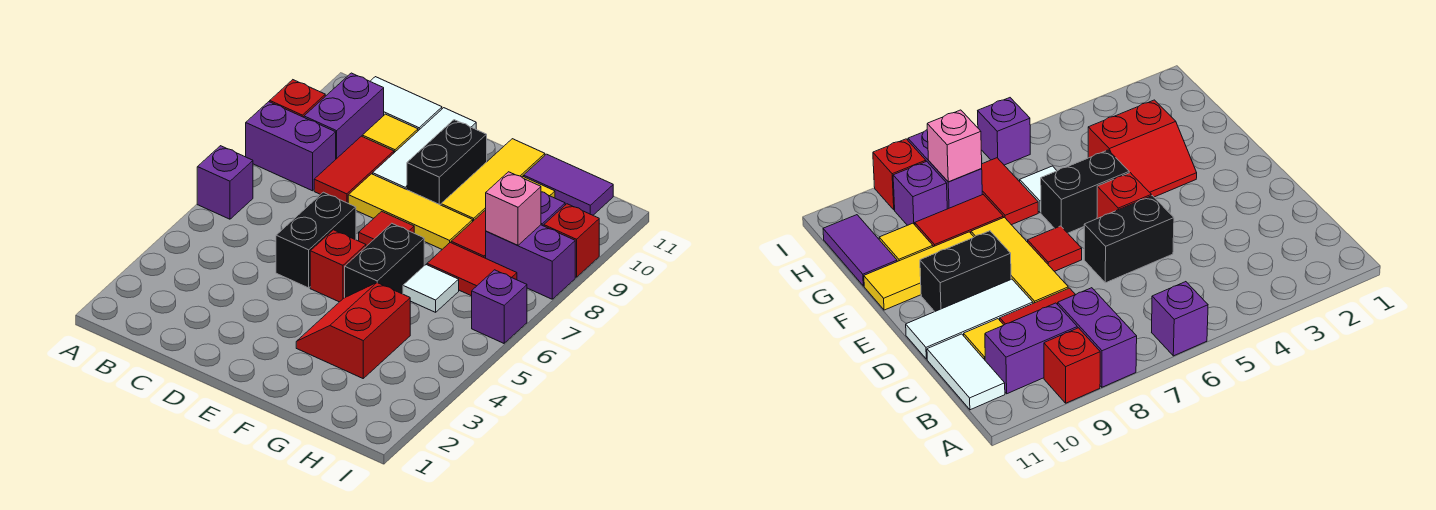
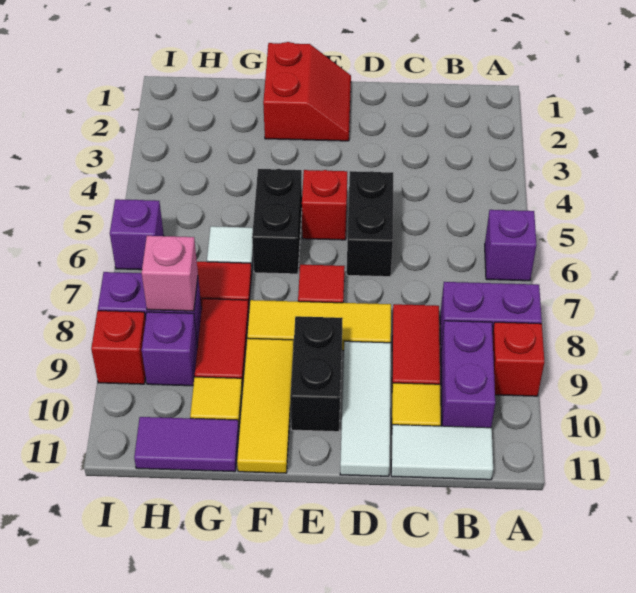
red 2x2 slope [296,283,410,378] -> red 2x2 slope moved to [263,42,351,141]

